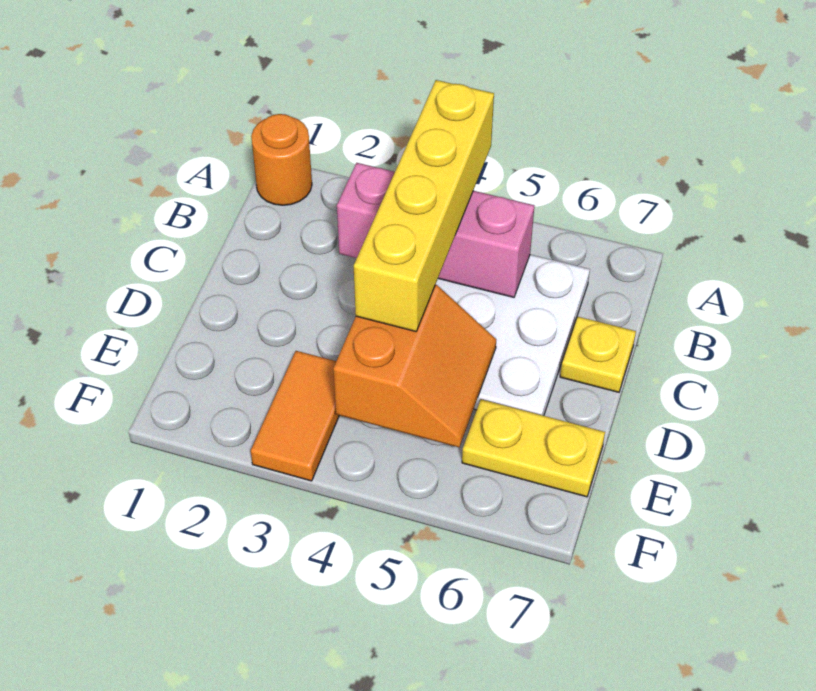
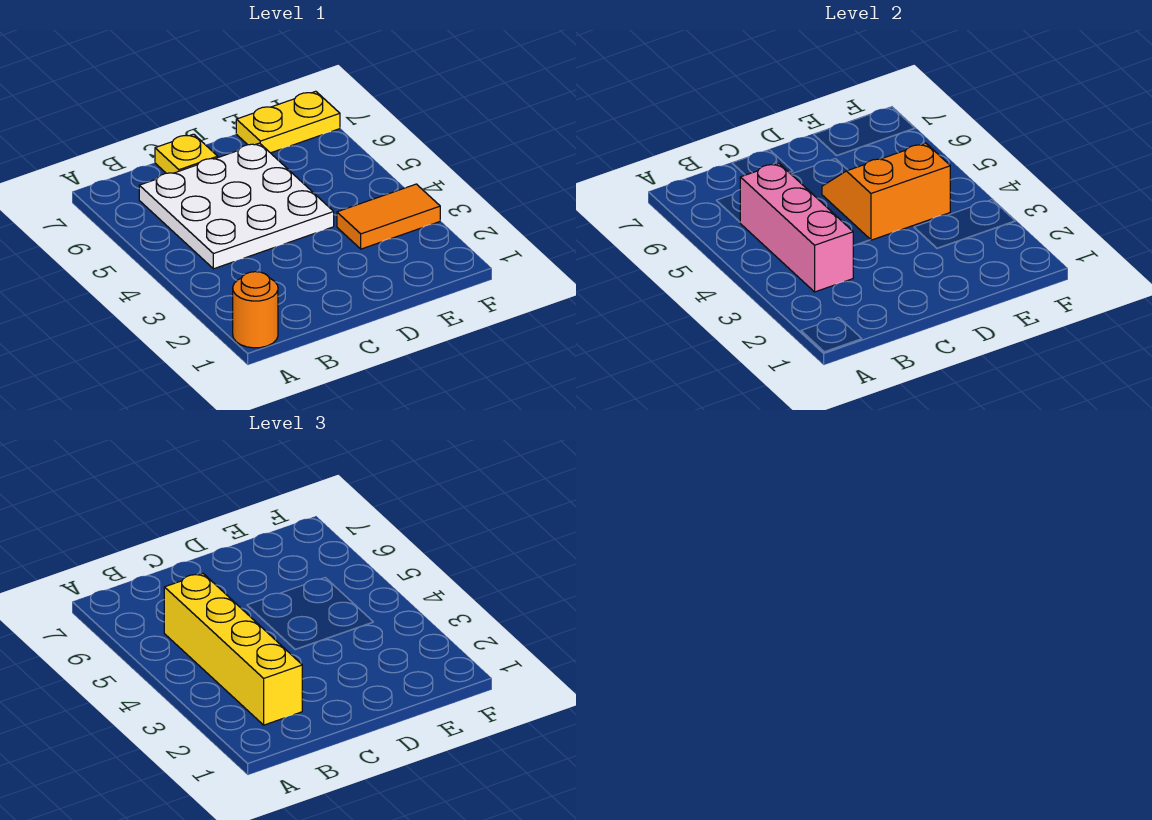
yellow 1x4 brick [354,80,494,332] -> yellow 1x4 brick turned to [164,574,302,725]
yellow 1x2 plate [462,399,605,497] -> yellow 1x2 plate turned to [236,91,340,153]

